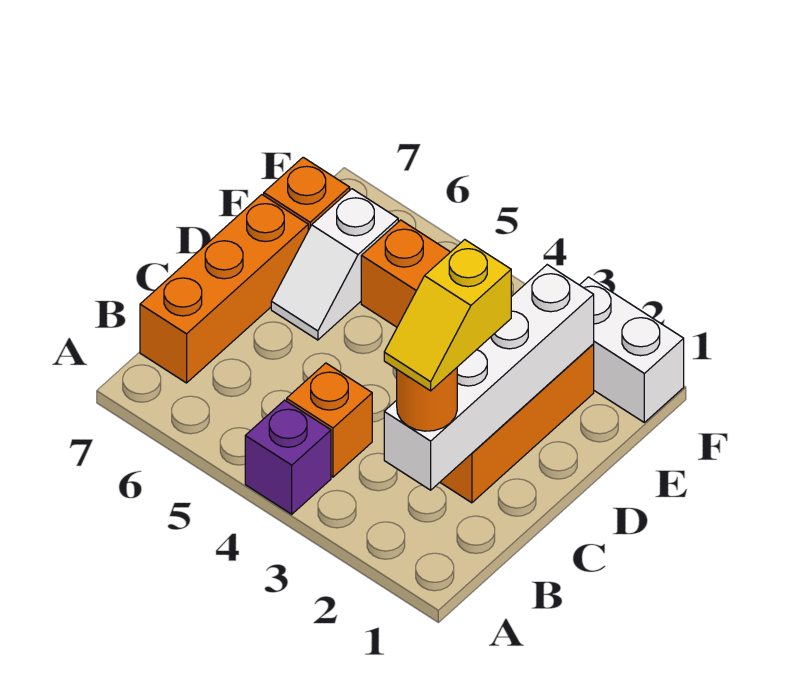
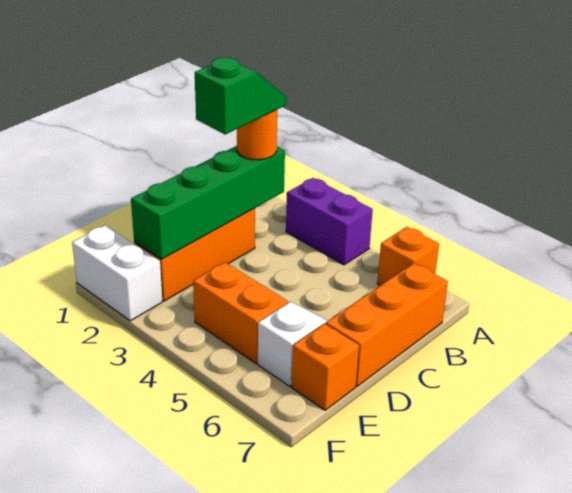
purple 1x1 brick [245,400,331,514] -> purple 1x2 brick [286,178,373,265]
white 1x4 brick [384,265,594,490] -> green 1x4 brick [131,146,285,259]
yellow 1x2 slope [384,240,511,391] -> green 1x2 slope [195,57,286,134]
orange 1x1 brick [287,363,372,477] -> orange 1x1 brick moved to [377,227,439,285]

